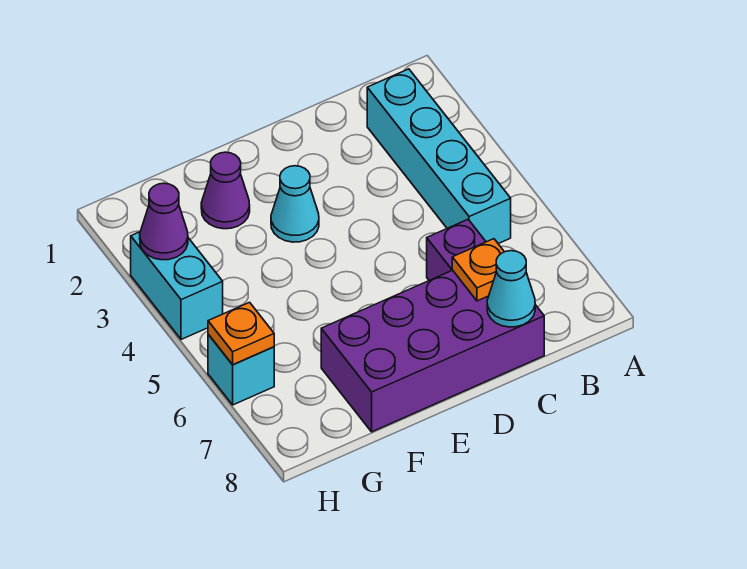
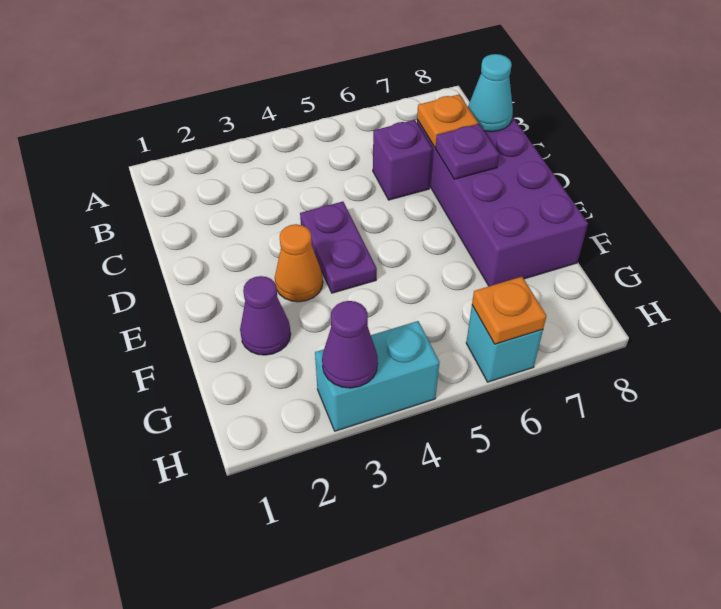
cyan 1x4 brick [367,69,511,244] -> none
none -> purple 1x2 plate [300,202,377,293]
none -> purple 1x1 plate [436,124,499,179]
cyan 1x1 cone [271,166,319,242] -> orange 1x1 cone [275,224,323,302]

